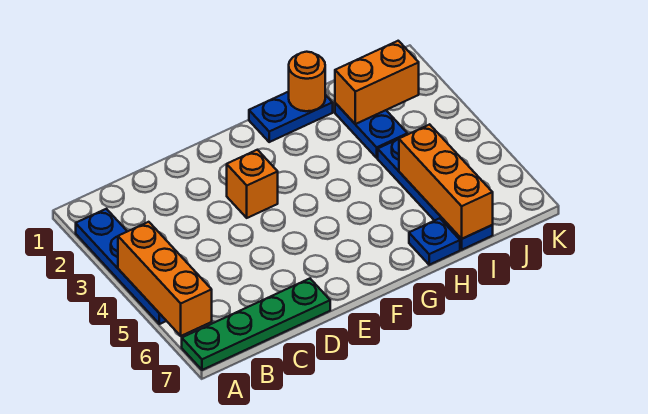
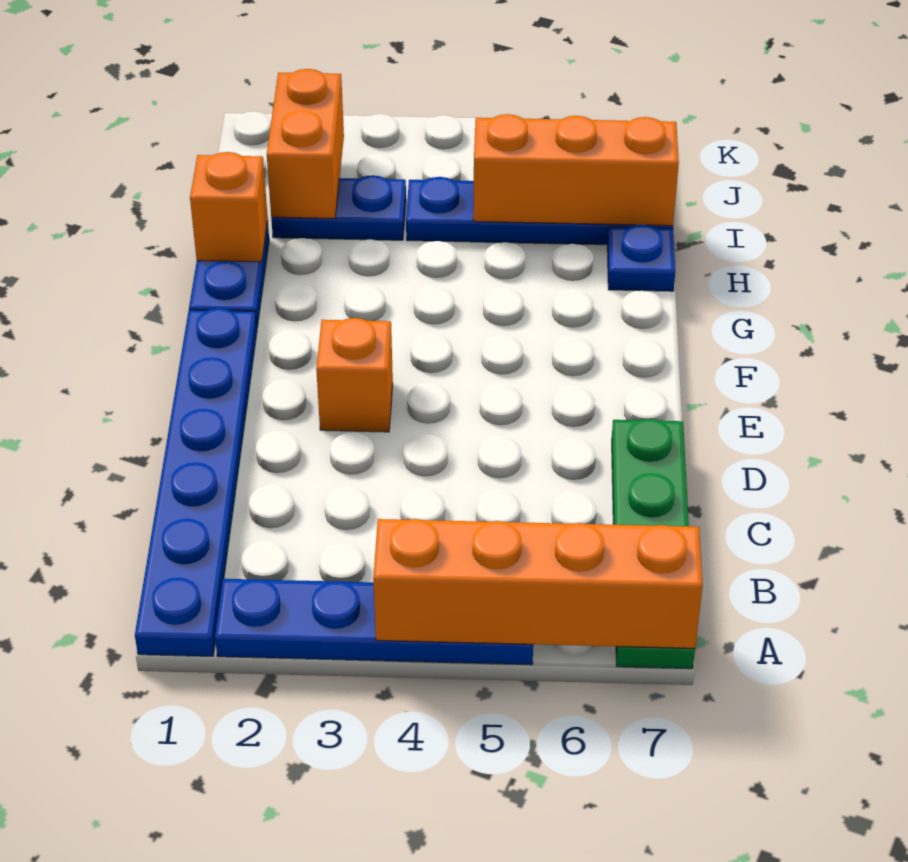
none -> blue 1x6 plate [135,308,257,656]
orange 1x3 brick [118,222,212,336] -> orange 1x4 brick [373,519,703,648]
orange 1x1 round brick [289,52,325,111] -> orange 1x1 brick [190,152,268,262]

